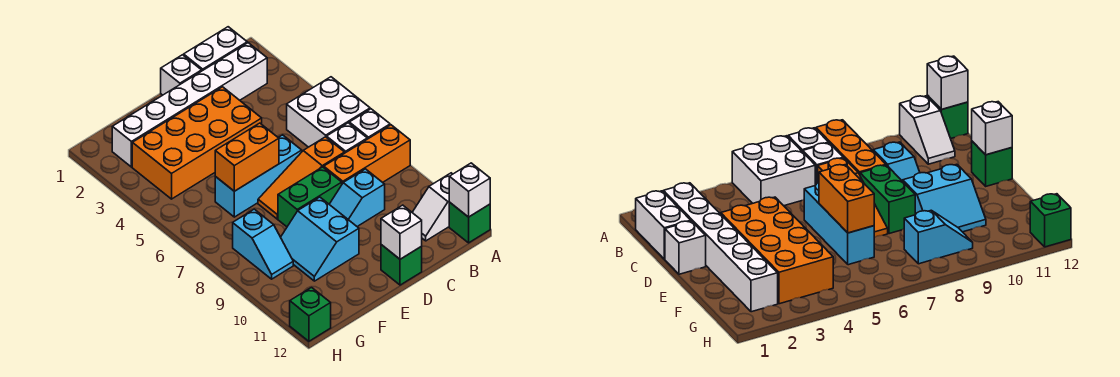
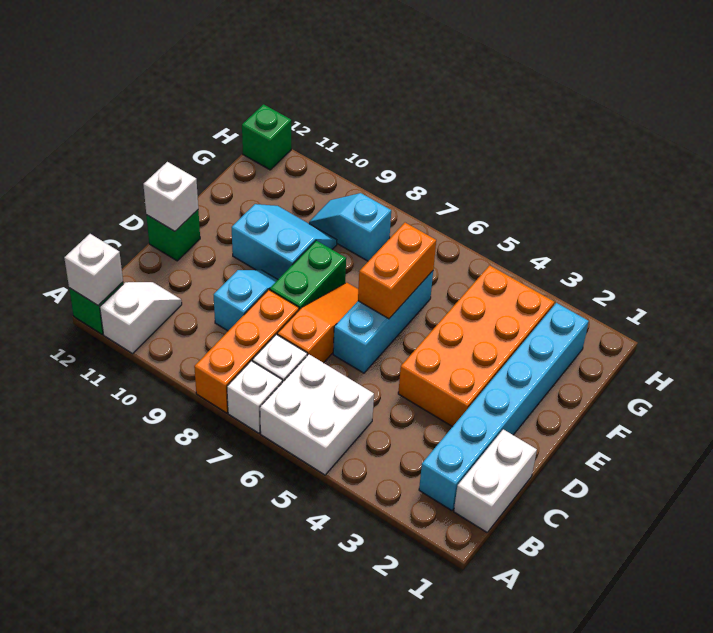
white 1x6 brick [112,43,267,167] -> cyan 1x6 brick [419,303,589,511]
white 1x1 brick [161,55,202,95] -> none

